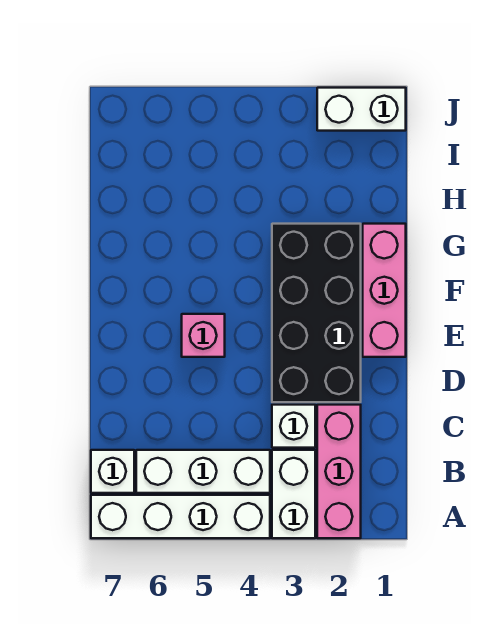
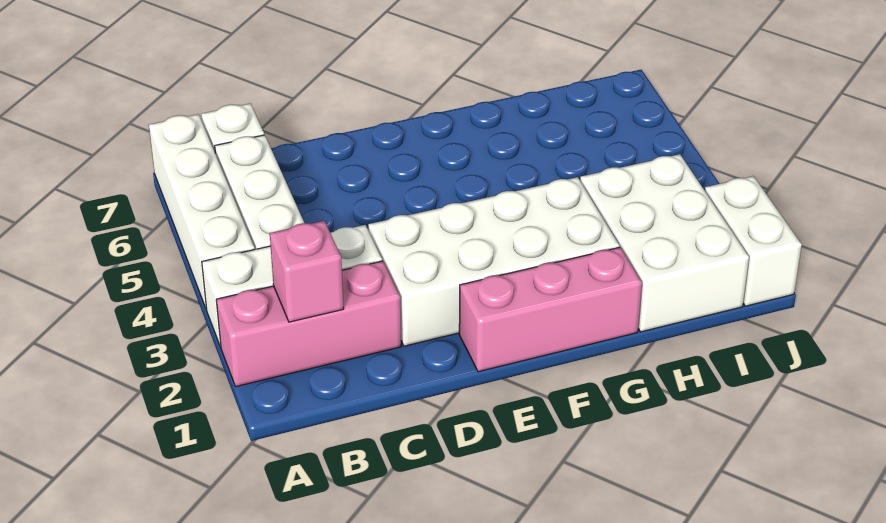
black 2x4 brick [272,224,361,402] -> white 2x4 brick [368,177,619,346]
pink 1x1 brick [182,314,225,357] -> pink 1x1 brick moved to [270,221,344,322]
none -> white 2x3 brick [580,154,749,332]

